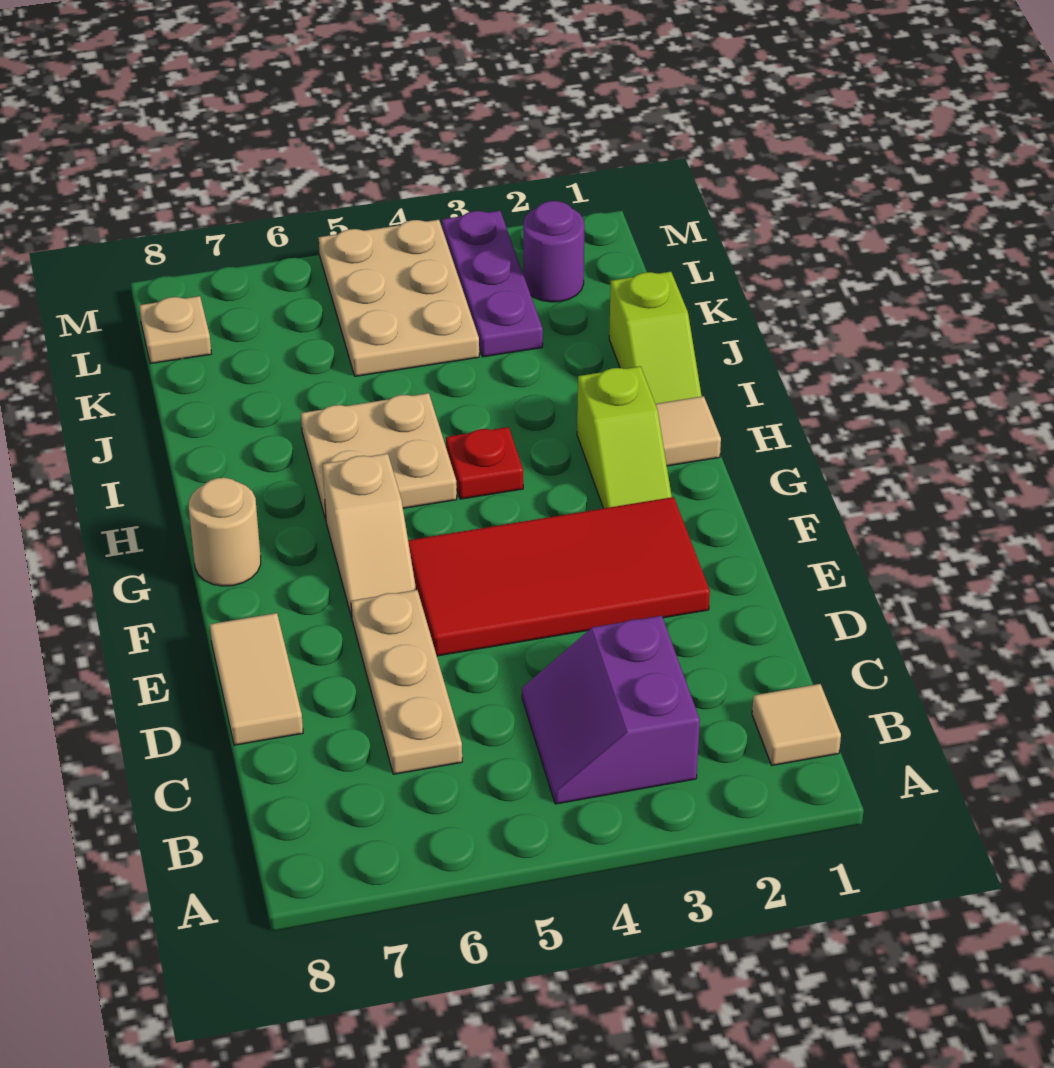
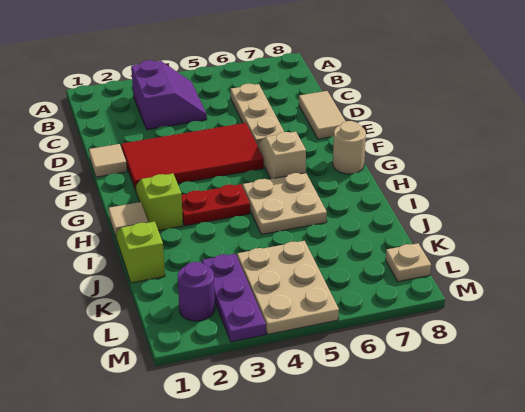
tan 1x1 tile [752,684,841,765] -> tan 1x1 tile moved to [89,144,127,177]
red 1x1 plate [446,427,523,499] -> red 1x2 plate [182,184,250,226]

